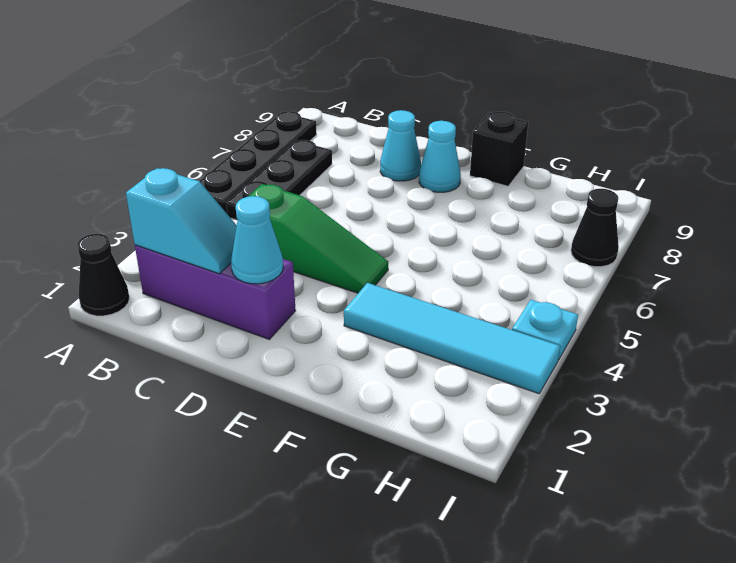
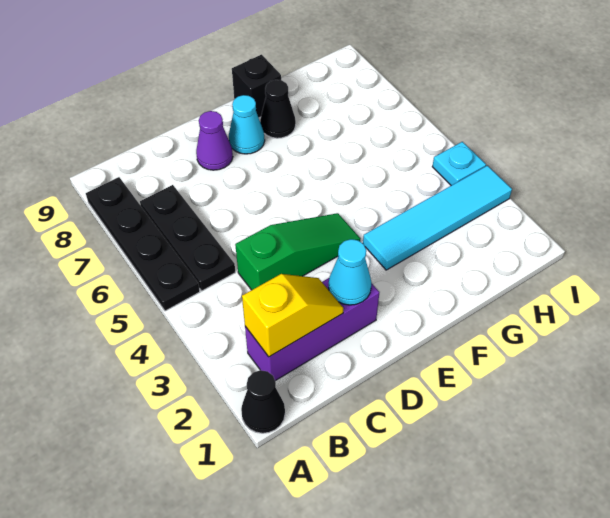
cyan 1x2 slope [126,168,237,274] -> yellow 1x2 slope [242,274,343,357]
cyan 1x1 cone [380,110,421,181] -> purple 1x1 cone [196,111,233,170]
black 1x1 cone [571,189,619,267] -> black 1x1 cone moved to [260,80,296,138]

